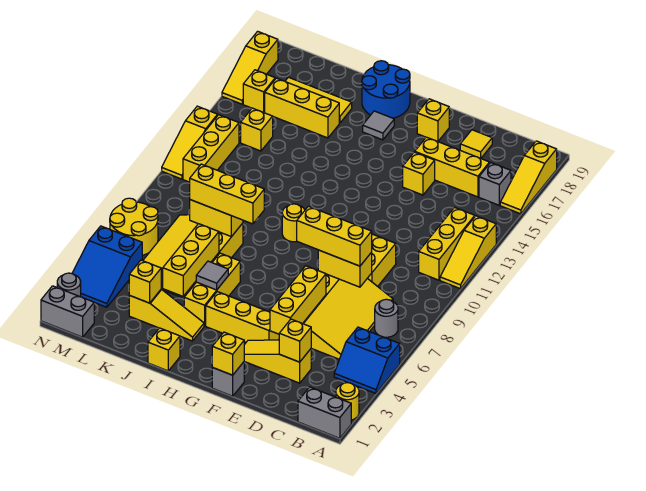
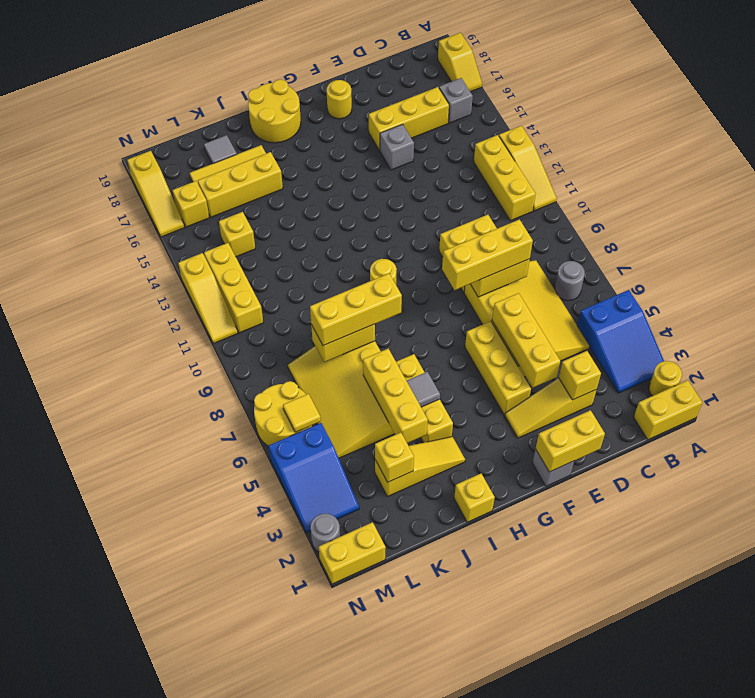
grey 1x2 brick [298,387,351,438] -> yellow 1x2 brick [634,380,702,440]
blue 2x2 slope [334,327,400,393] -> blue 2x3 slope [577,290,664,393]
yellow 1x3 slope [500,141,557,214] -> yellow 1x2 slope [438,33,482,92]
yellow 1x1 tile [460,130,492,158] -> yellow 1x1 tile moved to [283,394,321,432]
yellow 1x1 brick [403,152,435,195] -> grey 1x1 brick [380,124,414,170]
yellow 1x1 brick [212,332,244,375] -> yellow 1x2 brick [536,410,605,472]
yellow 1x3 brick [206,292,279,342] -> yellow 1x3 brick turned to [465,321,531,415]
yellow 1x1 brick [417,99,449,142] -> yellow 1x1 round brick [327,80,352,119]
grey 1x1 tile [363,111,394,140] -> grey 1x1 tile moved to [204,135,237,164]
blue 2x2 round brick [362,61,410,118] -> yellow 2x2 round brick [248,79,301,143]
grey 1x2 brick [41,286,94,337] -> yellow 1x2 brick [319,522,386,584]

